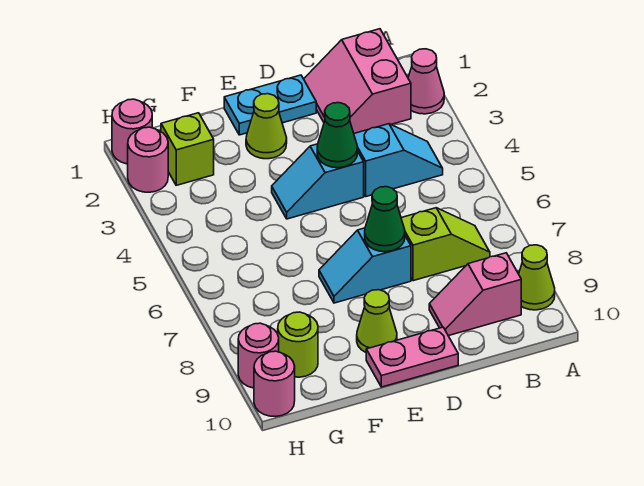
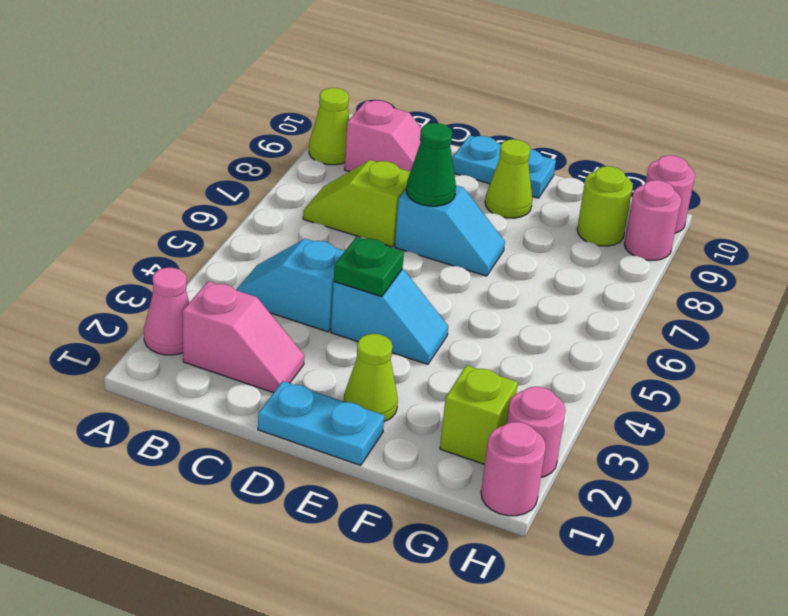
pink 2x2 slope [304,29,411,133] -> pink 1x2 slope [183,281,304,393]
green 1x1 cone [317,103,358,168] -> green 1x1 plate [334,237,404,297]
pink 1x2 plate [366,327,458,387] -> cyan 1x2 plate [452,135,556,198]

